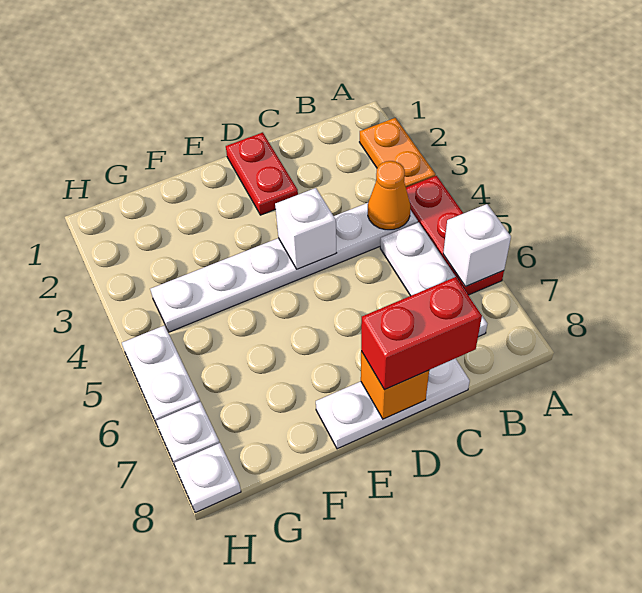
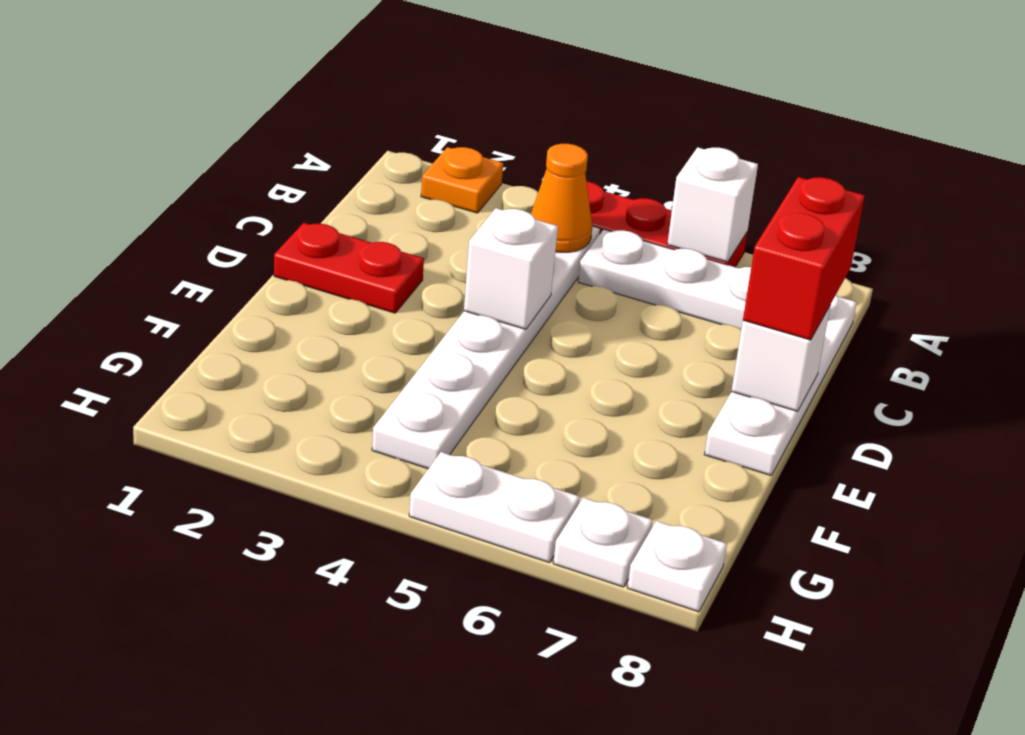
orange 1x2 plate [360,118,436,187] -> orange 1x1 plate [421,147,503,213]
white 1x3 plate [316,358,470,449] -> white 1x4 plate [704,294,857,476]
orange 1x1 brick [361,351,429,419] -> white 1x1 brick [731,305,831,411]

